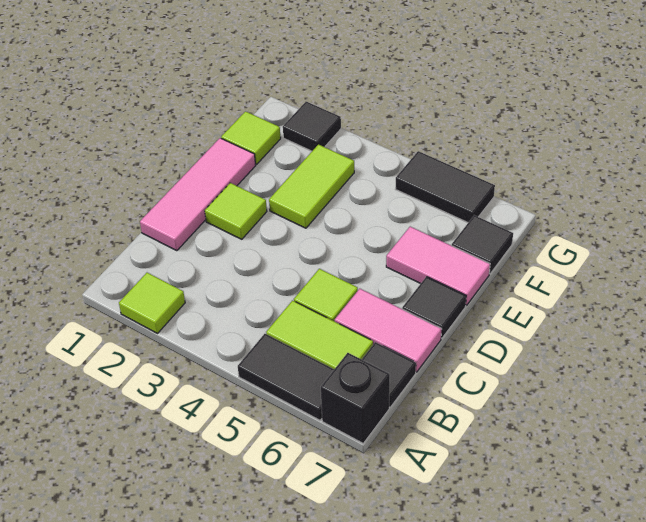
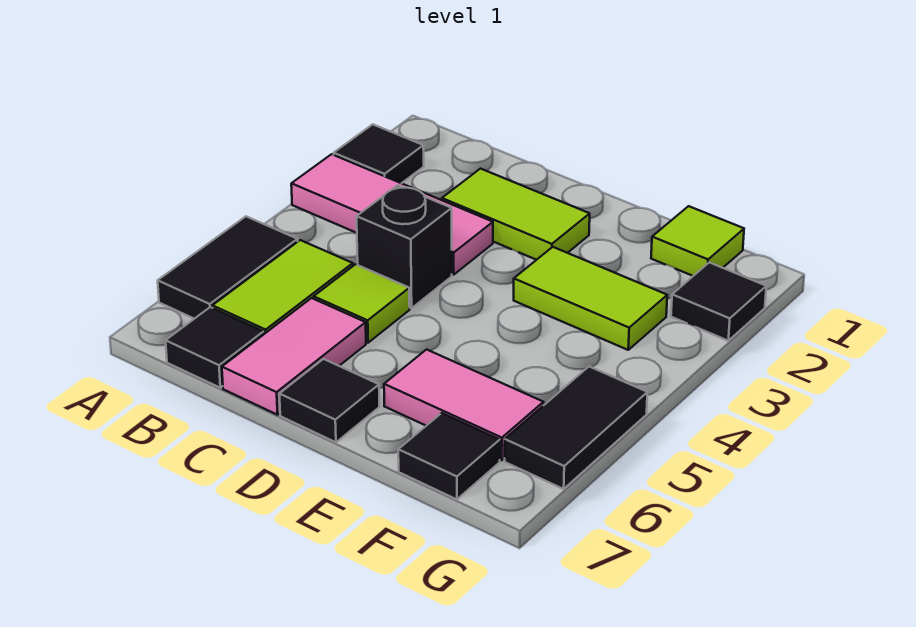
lime 1x1 tile [119,273,185,333] -> black 1x1 tile [334,124,424,183]
black 1x1 brick [321,353,390,443] -> black 1x1 brick moved to [357,185,452,308]
pink 1x3 tile [140,138,256,251] -> pink 1x3 tile moved to [291,154,493,275]
lime 1x1 tile [205,183,267,239] -> lime 1x2 tile [442,169,590,260]
pink 1x2 tile [386,227,490,305] -> pink 1x2 tile turned to [384,350,544,460]

